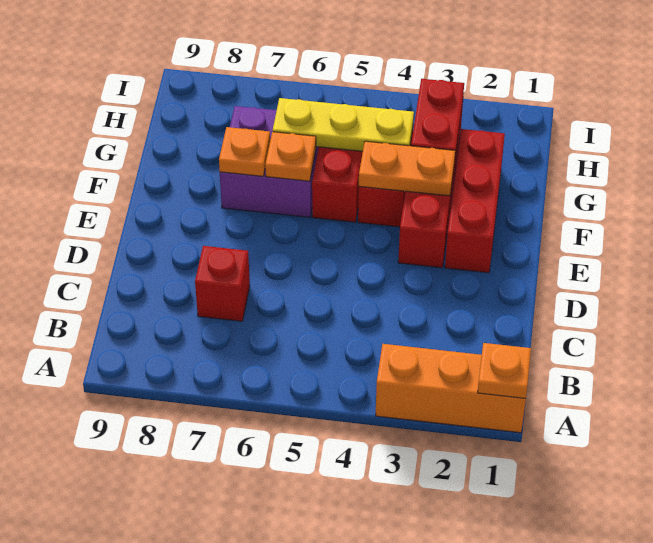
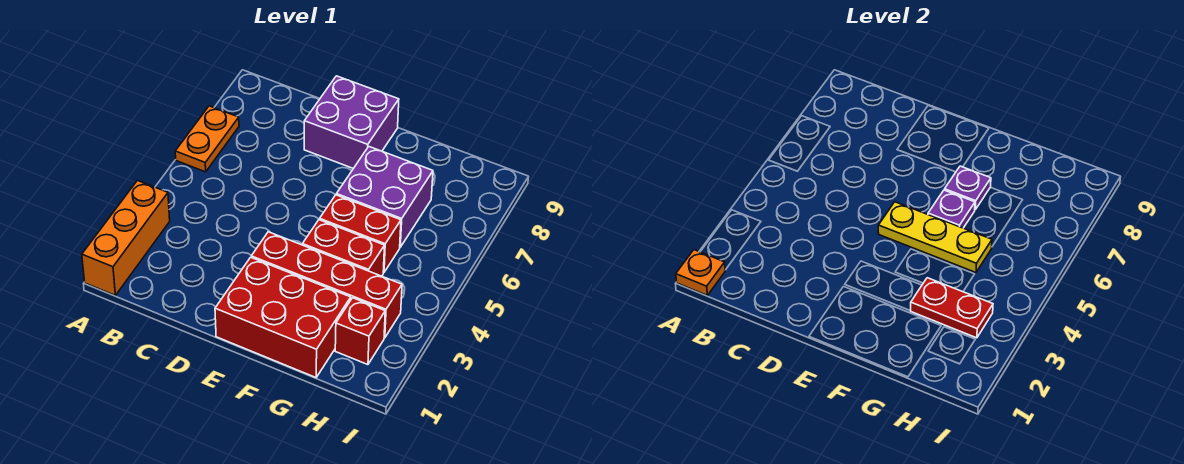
red 1x1 brick [195,246,250,321] -> red 1x1 brick moved to [335,298,385,365]
none -> purple 2x2 brick [304,76,399,169]
red 1x3 brick [445,129,505,273] -> red 2x3 brick [215,257,351,377]
orange 1x2 plate [359,141,455,196] -> orange 1x2 plate moved to [175,106,239,172]
orange 1x1 plate [265,132,316,181] -> purple 1x1 plate [928,190,975,228]
orange 1x1 plate [219,127,270,176] -> purple 1x1 plate [945,166,991,209]
yellow 1x3 plate [273,98,414,151] -> yellow 1x3 plate turned to [878,202,992,272]

